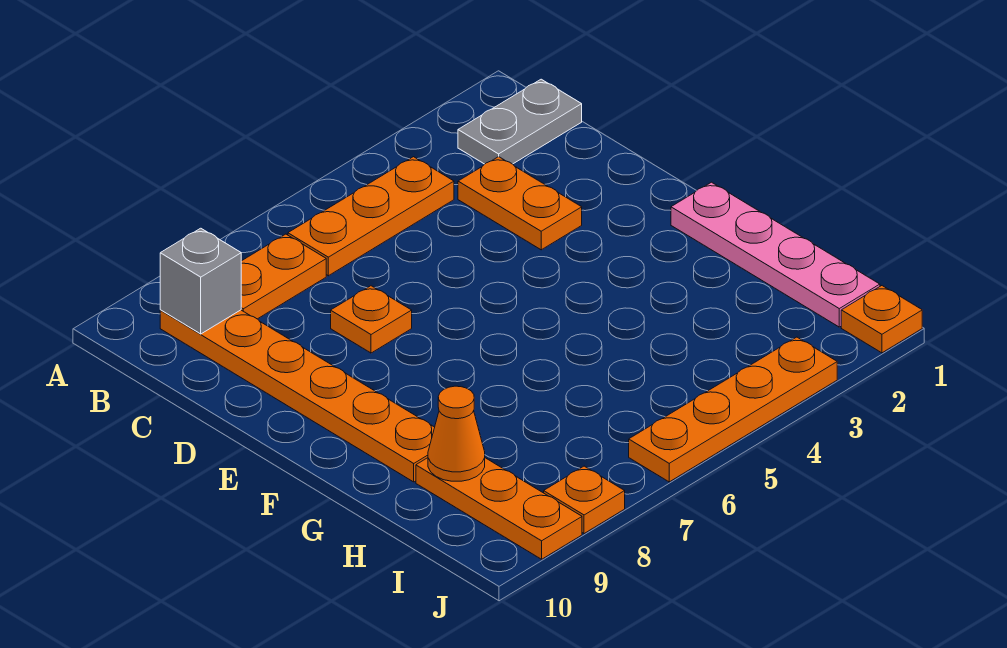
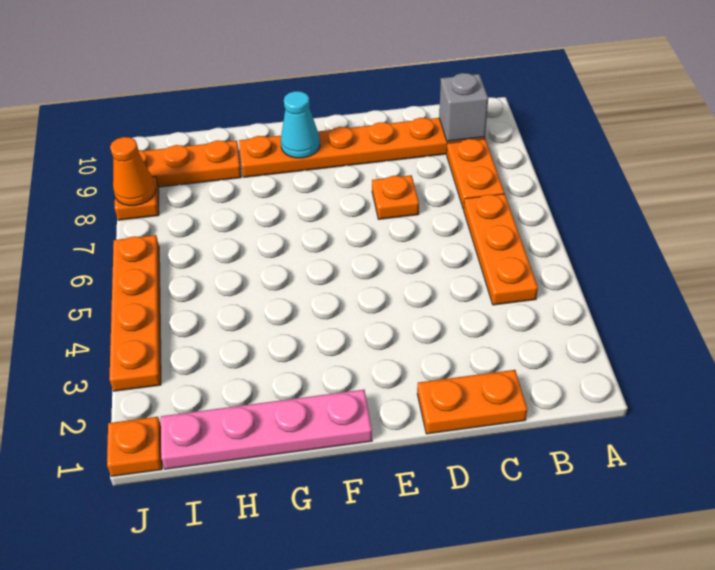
grey 1x2 plate [458,79,582,164] -> none
orange 1x2 plate [458,157,582,250] -> orange 1x2 plate moved to [417,370,527,434]
none -> cyan 1x1 cone [281,91,320,158]
orange 1x1 cone [428,386,485,481] -> orange 1x1 cone moved to [110,137,156,206]

